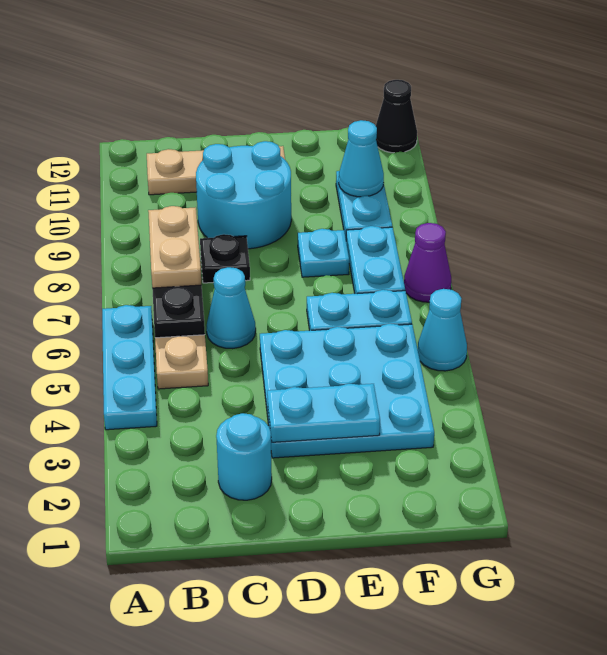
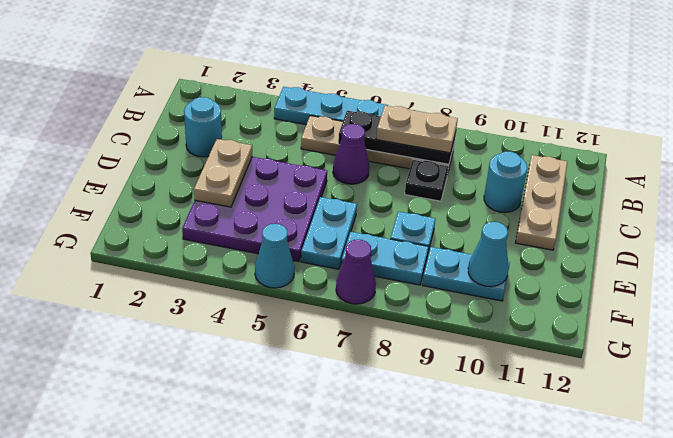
cyan 1x1 cone [207,267,256,349] -> purple 1x1 cone [333,124,369,184]
cyan 2x2 round brick [196,141,291,249] -> cyan 1x1 round brick [484,152,527,213]
cyan 3x3 plate [260,324,434,458] -> purple 3x3 plate [182,157,327,262]
cyan 1x2 plate [267,384,380,442] -> tan 1x2 plate [194,139,252,207]
black 1x1 cone [376,80,417,153] -> none

